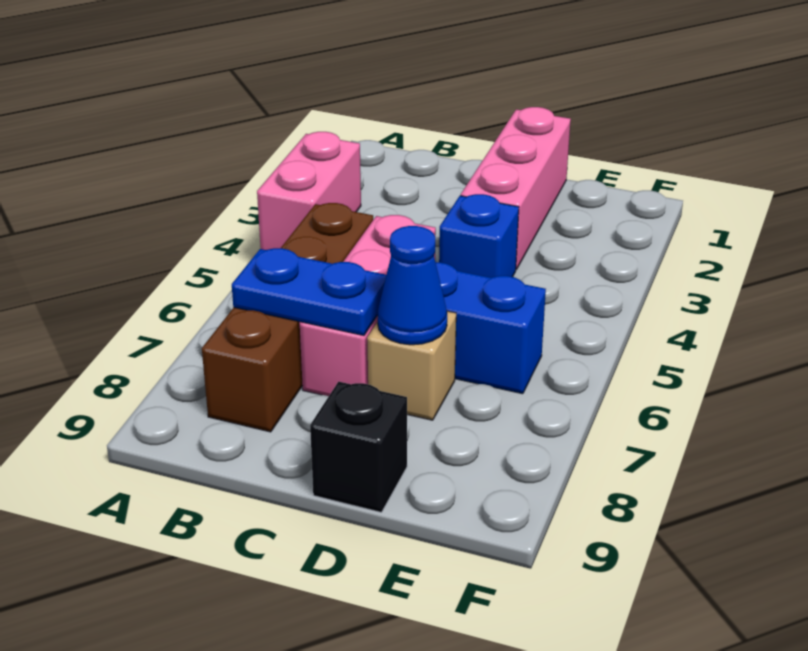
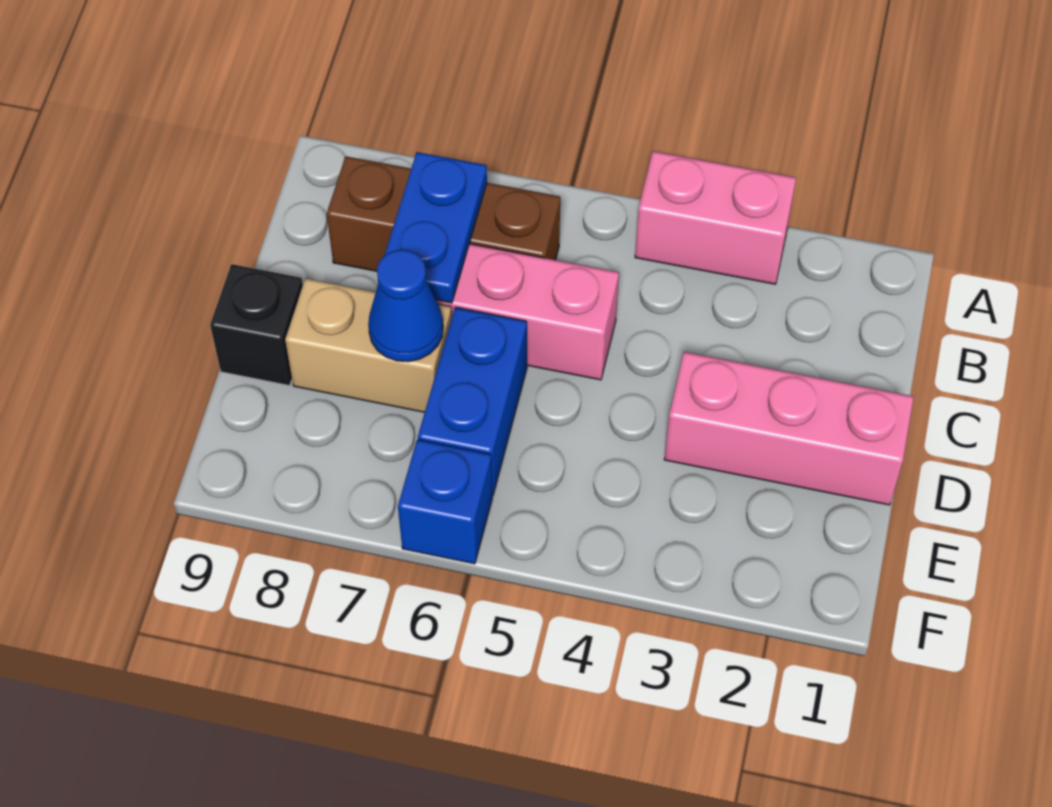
brown 1x4 brick [202,203,373,432] -> brown 1x3 brick [327,156,560,271]
blue 1x1 brick [439,194,519,278] -> blue 1x1 brick moved to [398,440,492,564]
tan 1x1 brick [367,311,456,420] -> tan 1x2 brick [285,278,452,412]

